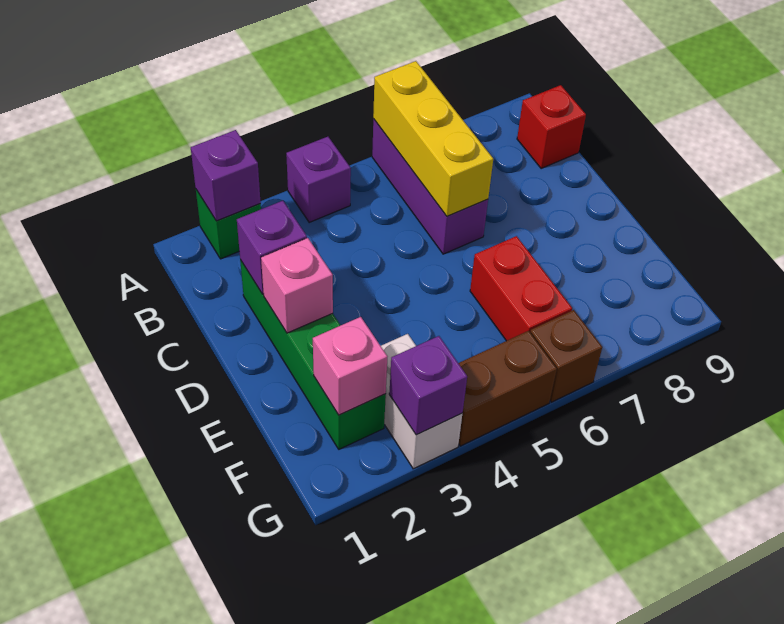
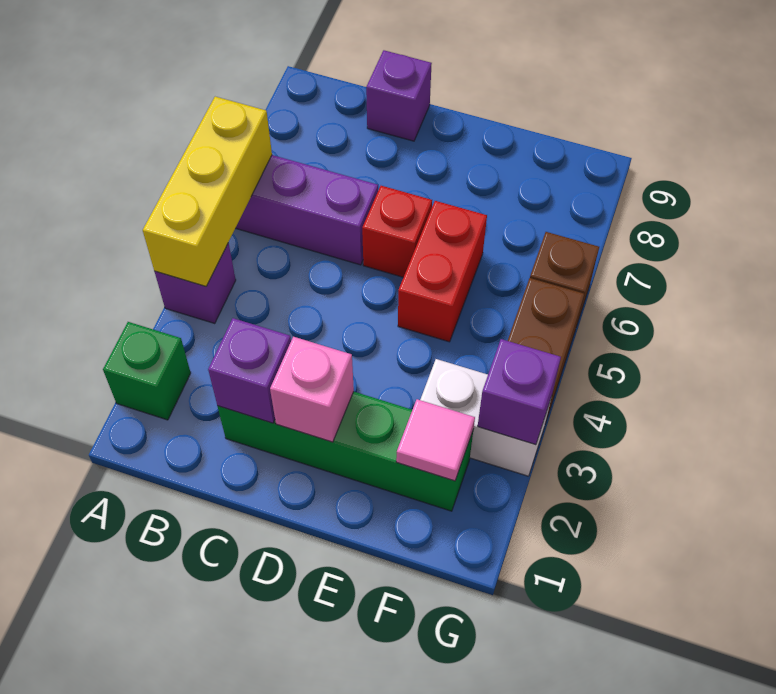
purple 1x1 brick [191,130,261,221] -> purple 1x1 brick moved to [366,50,432,141]
yellow 1x3 brick [373,61,493,216] -> yellow 1x3 brick turned to [143,97,272,286]
red 1x1 brick [517,85,586,169] -> red 1x1 brick moved to [362,186,432,277]
red 1x2 brick [470,236,572,341] -> red 1x2 brick turned to [398,201,487,342]
pink 1x1 brick [313,317,387,415] -> pink 1x1 tile [396,399,475,481]

